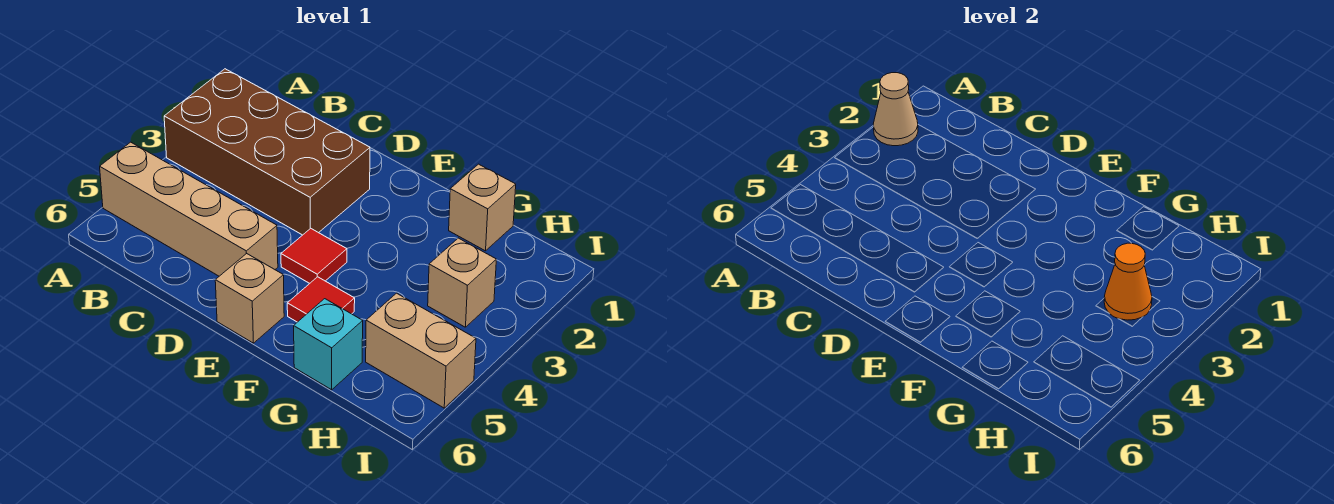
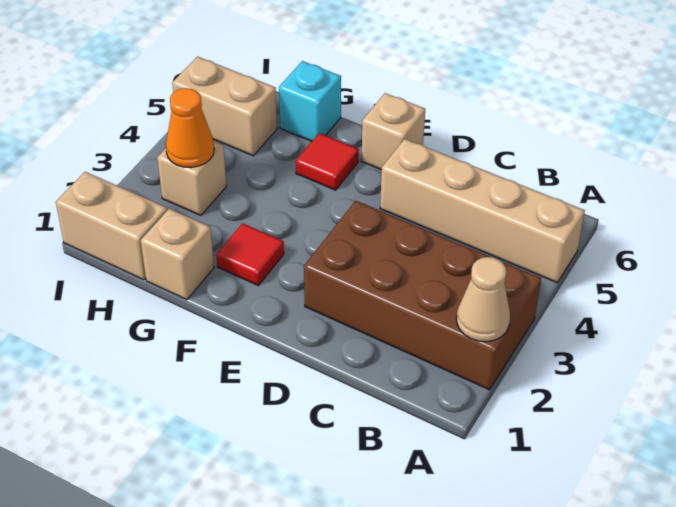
red 1x1 tile [281,228,347,283] -> red 1x1 tile moved to [216,223,284,285]
none -> tan 1x2 brick [56,172,167,280]

